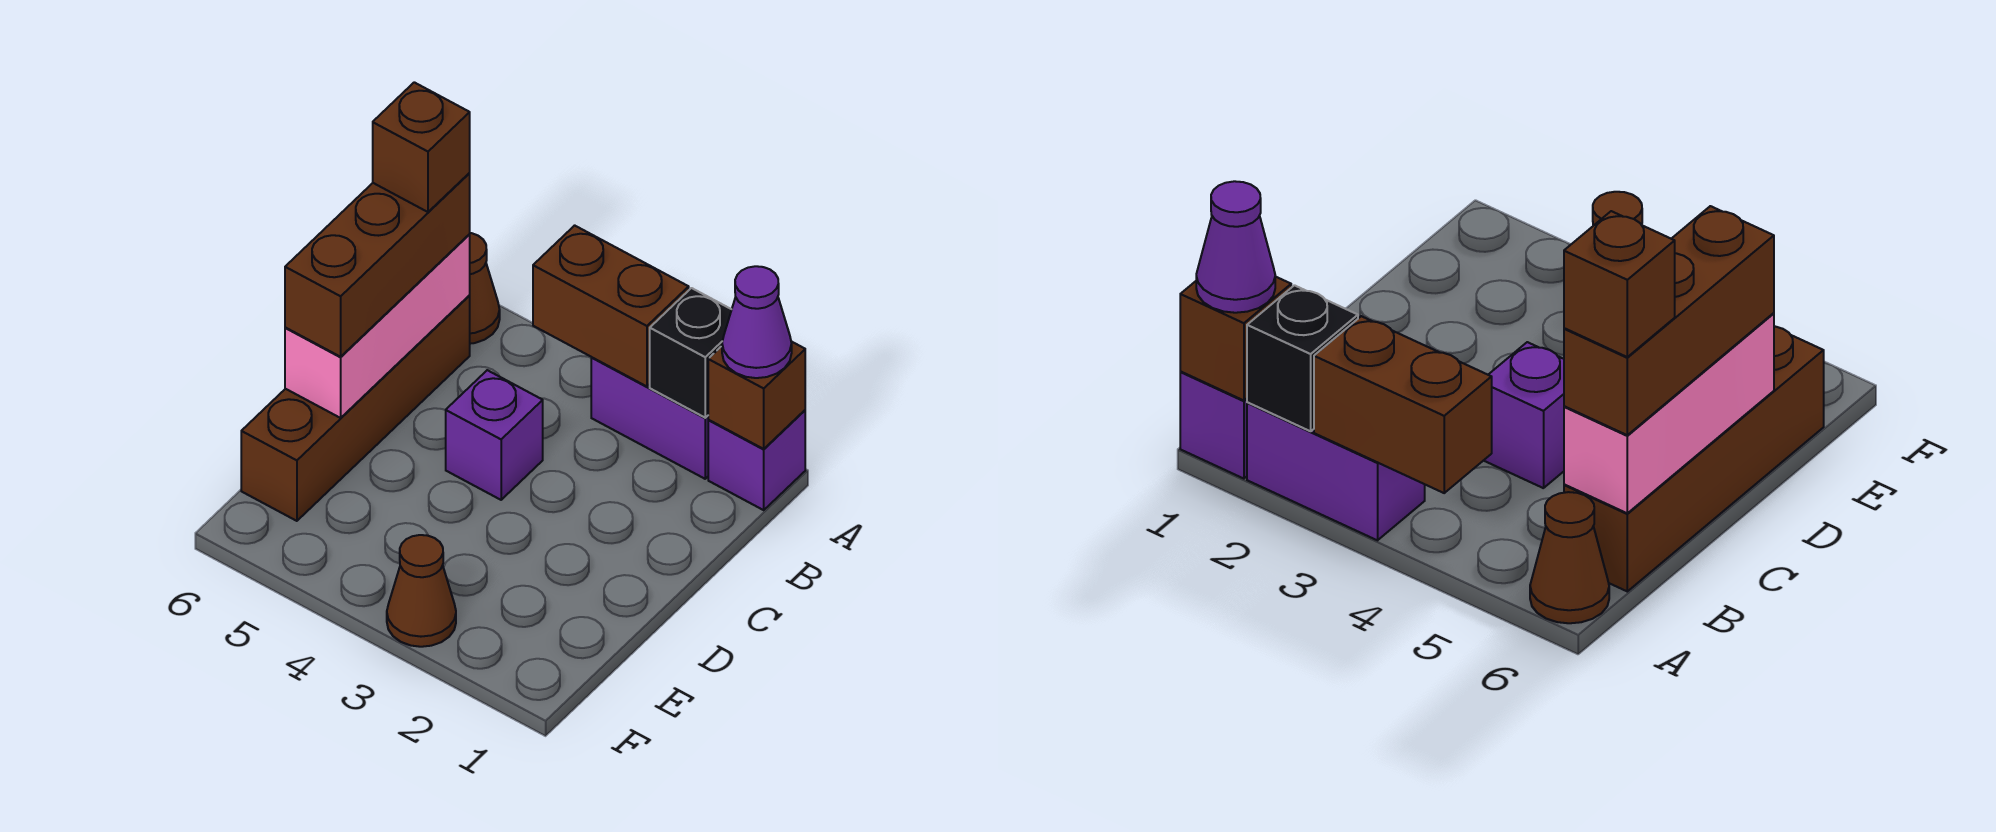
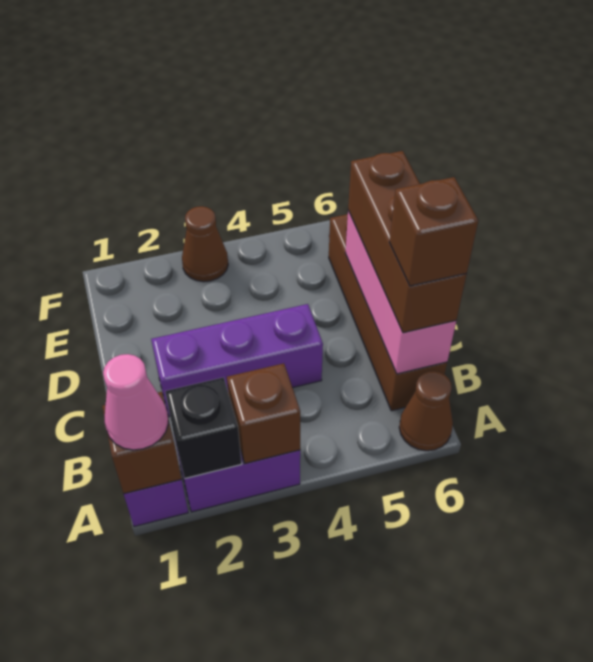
purple 1x1 cone [722,266,792,378] -> pink 1x1 cone [103,354,168,450]
brown 1x2 brick [533,225,689,386] -> brown 1x1 brick [227,363,300,464]
purple 1x1 brick [446,370,543,500] -> purple 1x3 brick [151,304,323,417]

